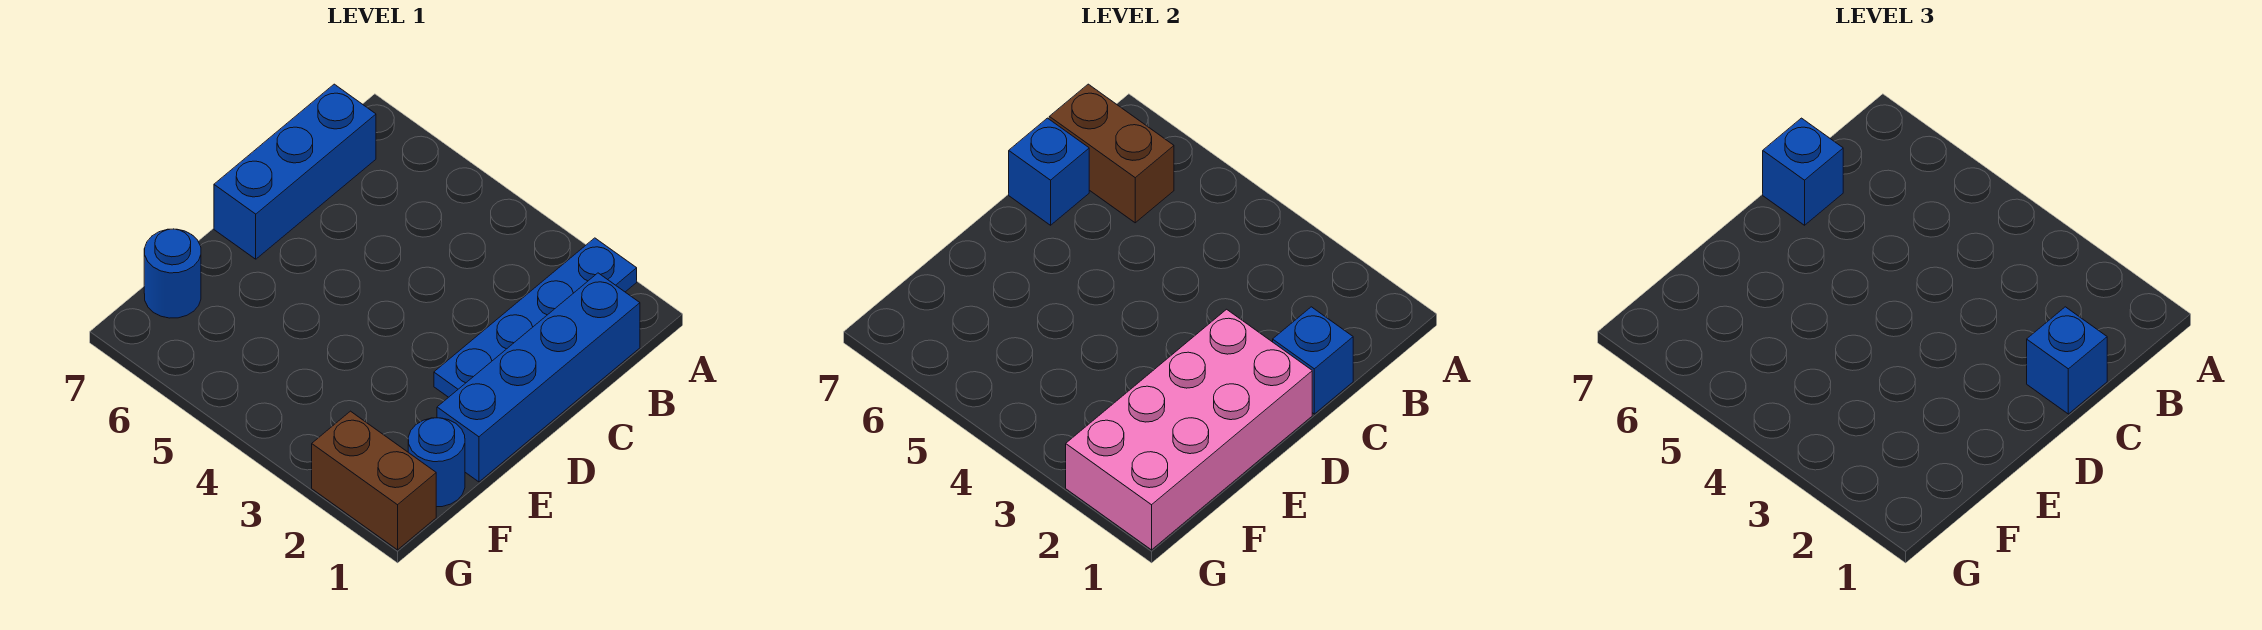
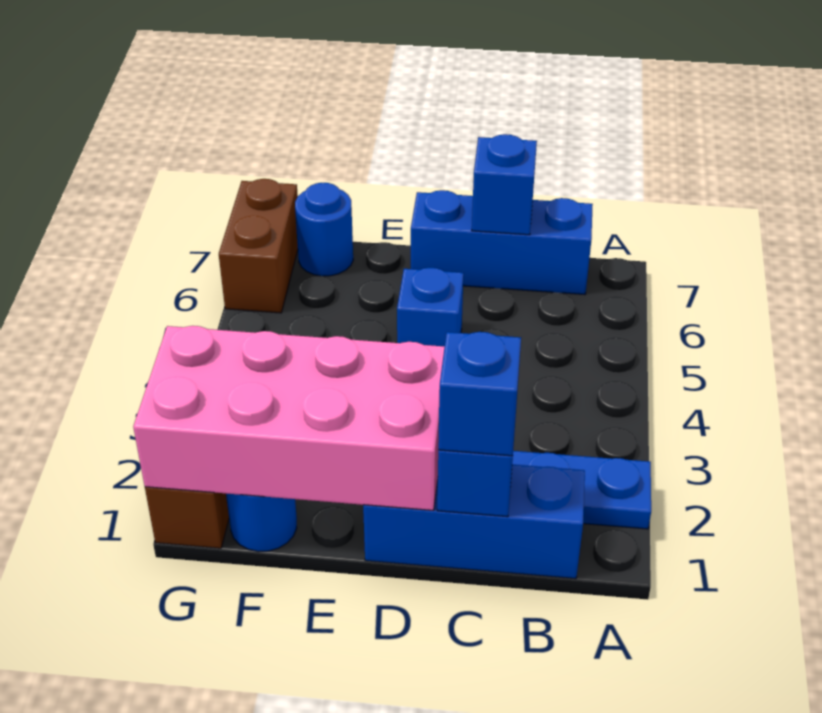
blue 1x4 brick [437,273,640,482] -> blue 1x3 brick [363,465,585,579]
brown 1x2 brick [1049,84,1174,223] -> brown 1x2 brick moved to [219,179,298,313]
blue 1x1 brick [1763,118,1843,225] -> blue 1x1 brick moved to [397,268,463,346]

